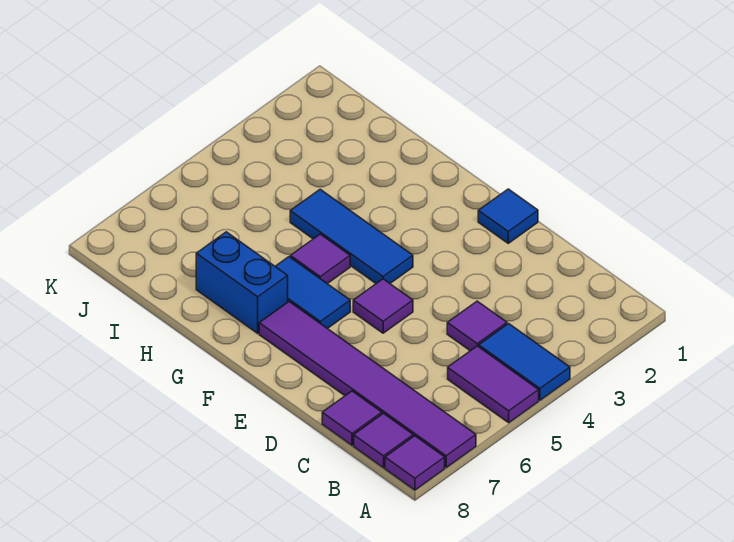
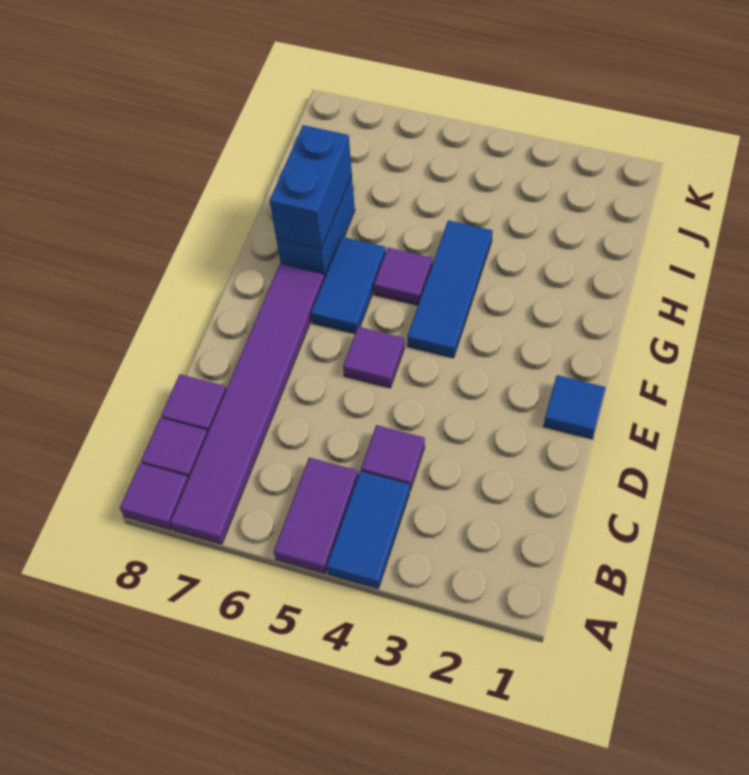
none -> blue 1x2 brick [270,125,352,249]

